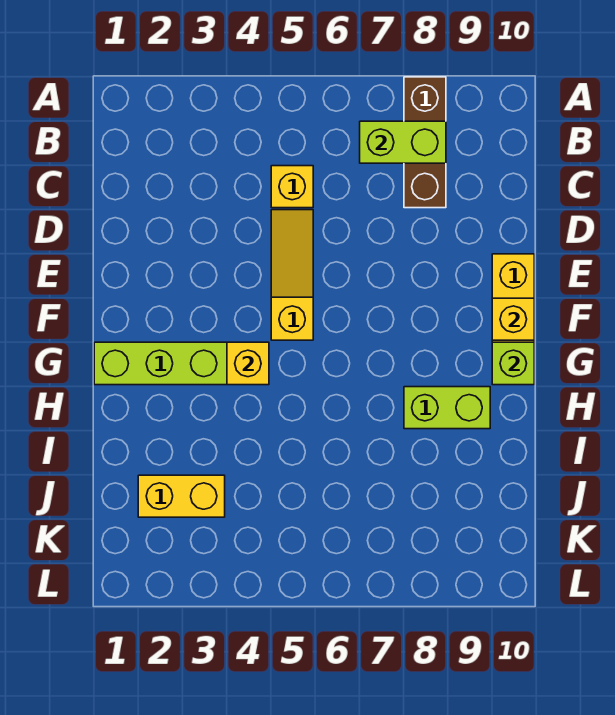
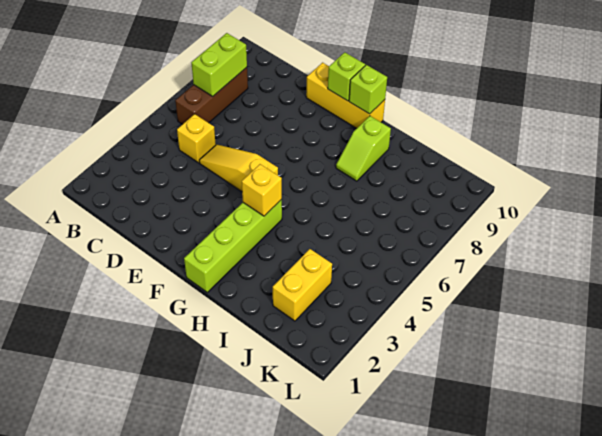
brown 1x3 brick [404,77,446,208] -> brown 1x3 brick turned to [175,67,248,124]
yellow 1x1 brick [492,298,534,340] -> lime 1x1 brick [328,52,365,101]
lime 1x2 brick [404,387,490,429] -> lime 1x2 slope [336,116,391,181]

